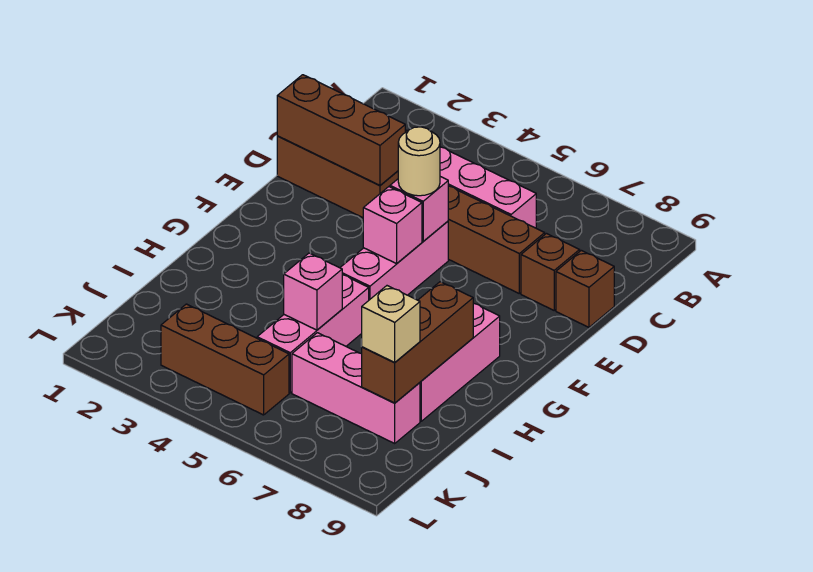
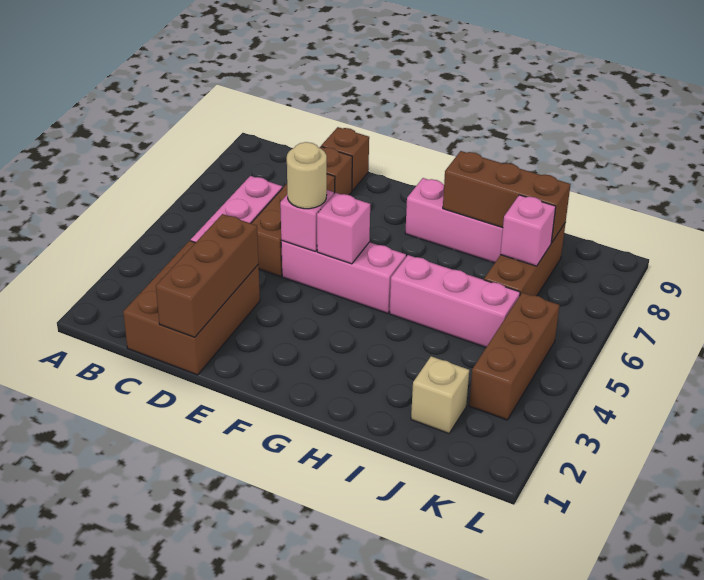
pink 1x1 brick [284,253,342,330] -> pink 1x1 brick moved to [500,195,556,266]
pink 1x3 brick [292,333,420,443] -> brown 1x3 brick [484,224,565,296]
tan 1x1 brick [362,286,420,363] -> tan 1x1 brick moved to [411,356,469,434]

